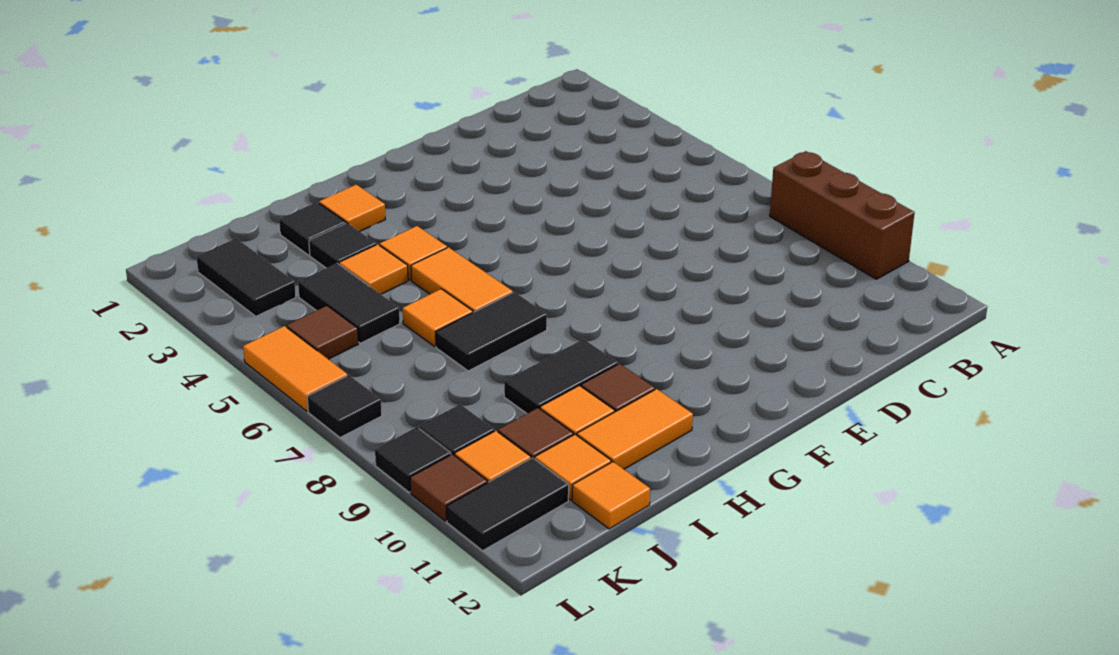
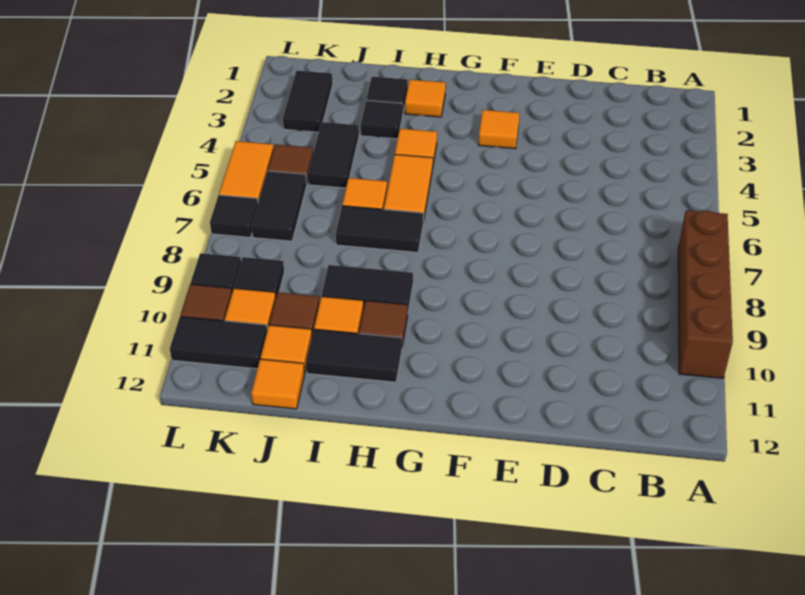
brown 1x3 brick [770,151,915,279] -> brown 1x4 brick [678,210,733,378]
orange 1x2 tile [577,389,693,469] -> black 1x2 tile [306,329,402,382]
orange 1x1 tile [339,244,408,294] -> orange 1x1 tile moved to [478,110,519,149]
none -> black 1x2 tile [252,171,307,241]

